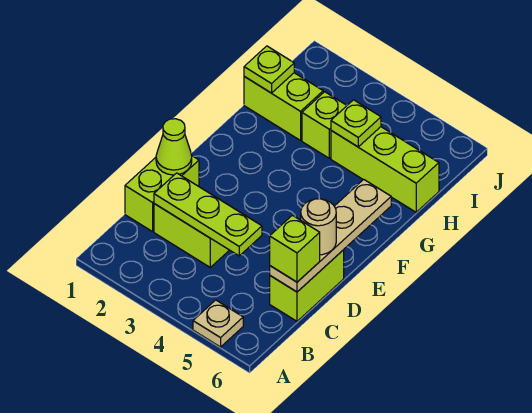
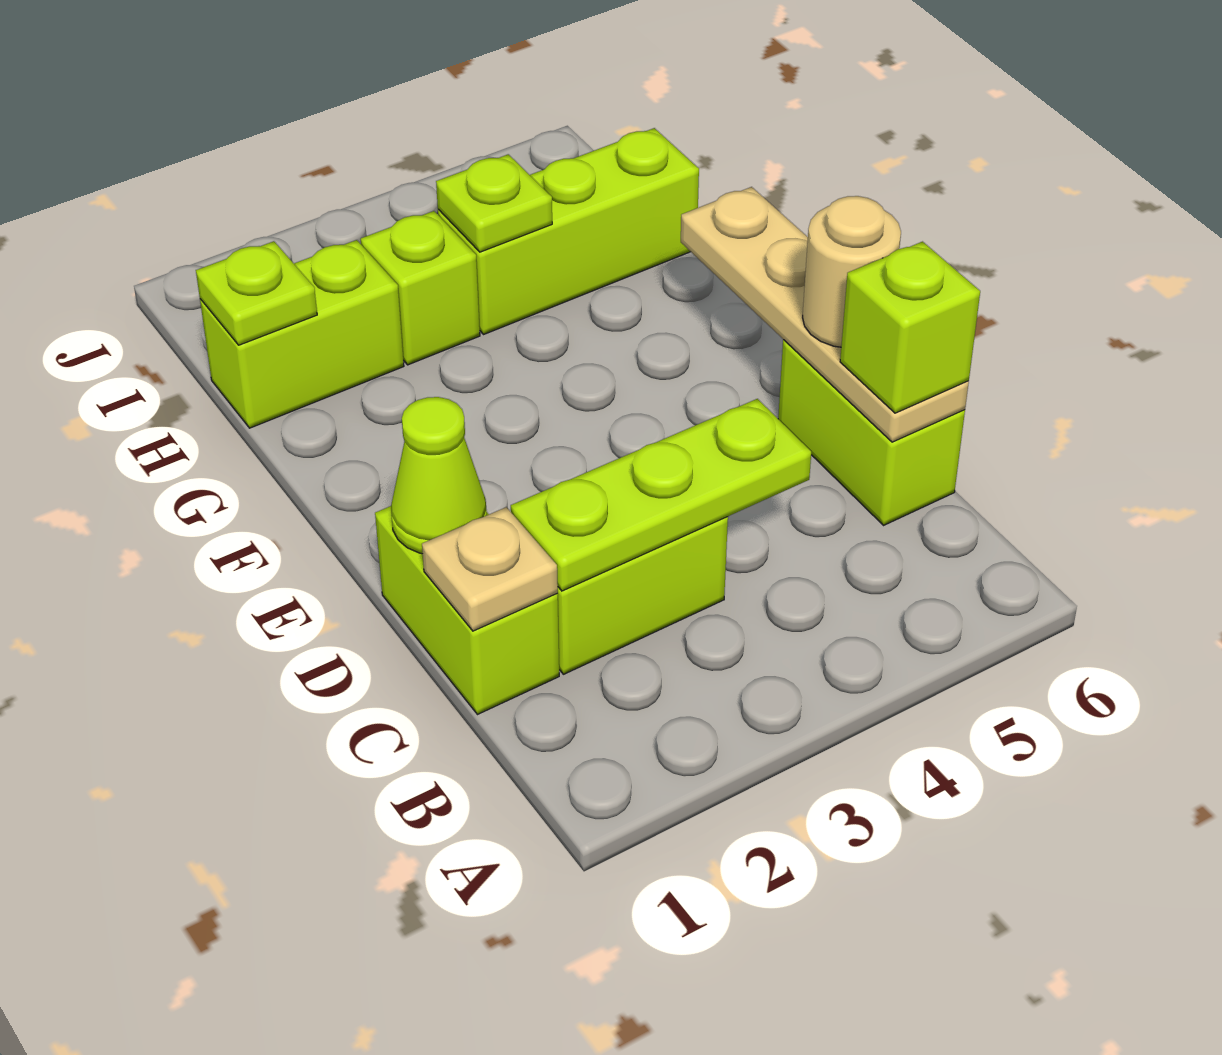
tan 1x1 plate [193,300,243,347] -> tan 1x1 plate moved to [422,507,558,631]

